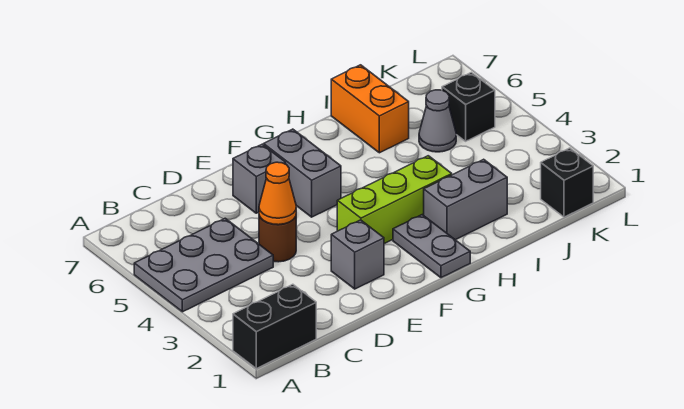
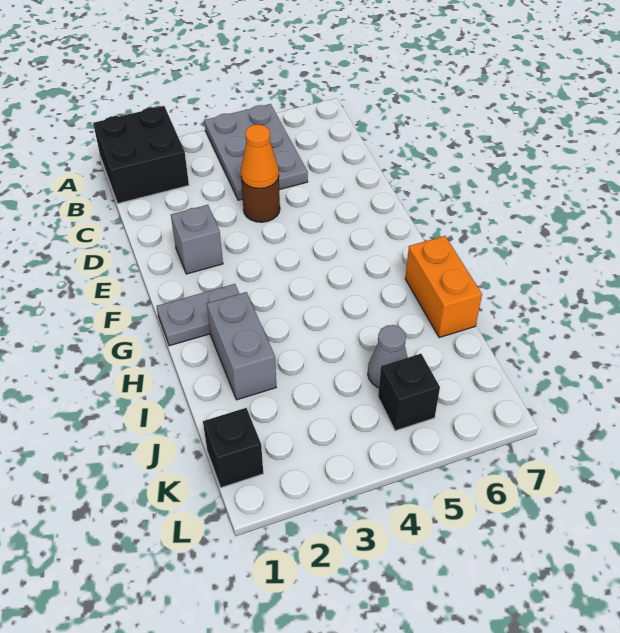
black 1x2 brick [233,284,316,369] -> black 2x2 brick [93,106,189,203]
grey 1x1 brick [233,144,286,213] -> none
lime 1x3 brick [337,156,452,244] -> none
grey 1x2 brick [264,129,341,217] -> none
orange 1x2 brick [331,65,409,153] -> orange 1x2 brick turned to [405,236,482,338]

